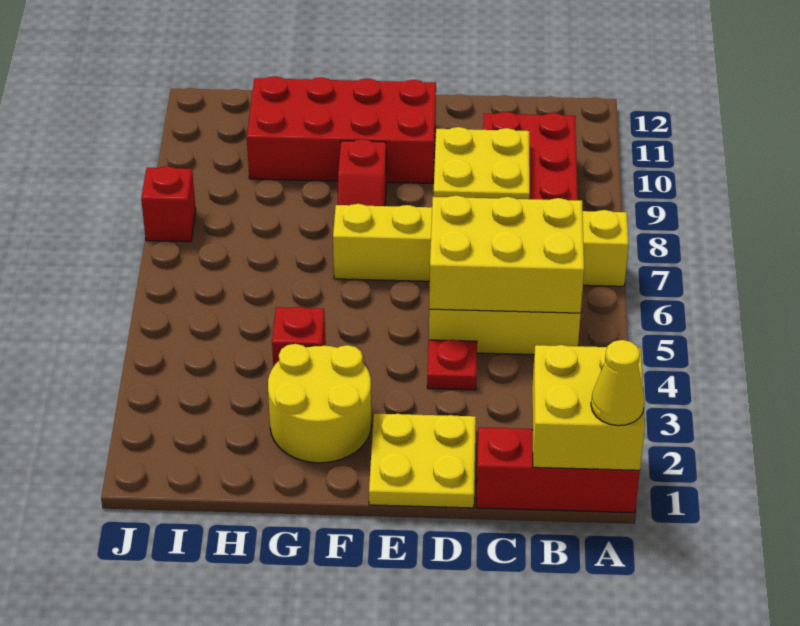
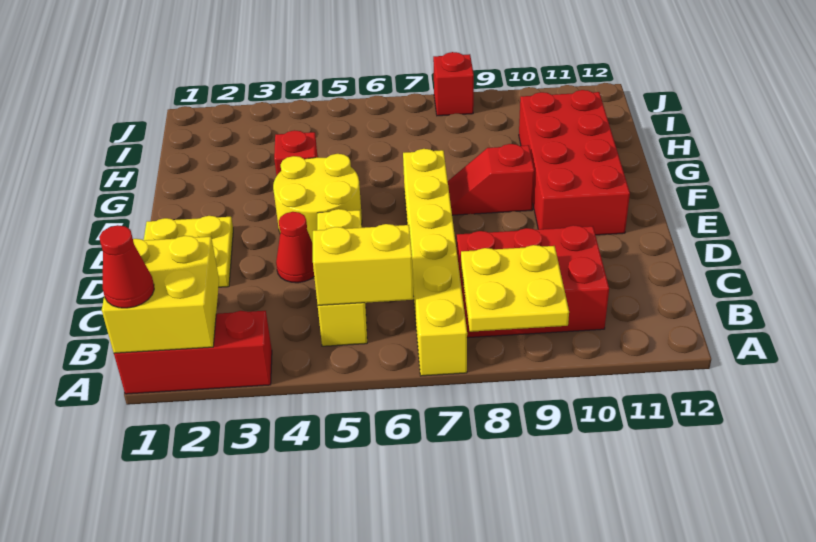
red 1x3 brick [476,427,640,513] -> red 1x3 brick turned to [114,311,272,394]
yellow 1x1 cone [591,340,645,426] -> red 1x1 cone [99,225,154,308]
yellow 2x3 brick [429,195,584,313] -> yellow 1x2 brick [313,224,414,305]
yellow 2x2 plate [433,127,530,199] -> yellow 2x2 plate moved to [461,245,569,332]
red 1x1 plate [427,340,477,390] -> red 1x1 cone [276,212,314,283]
yellow 2x2 round brick [268,344,371,463] -> yellow 2x2 round brick moved to [273,154,362,243]

